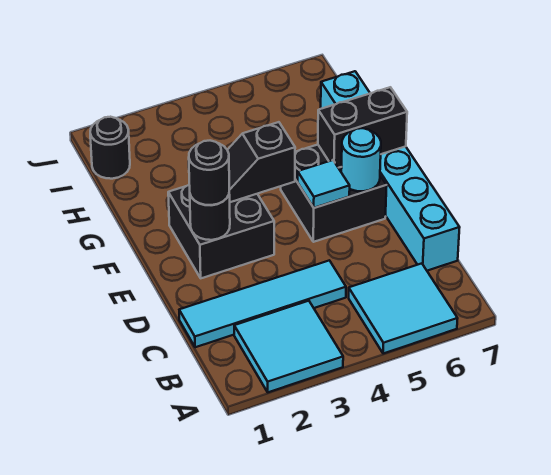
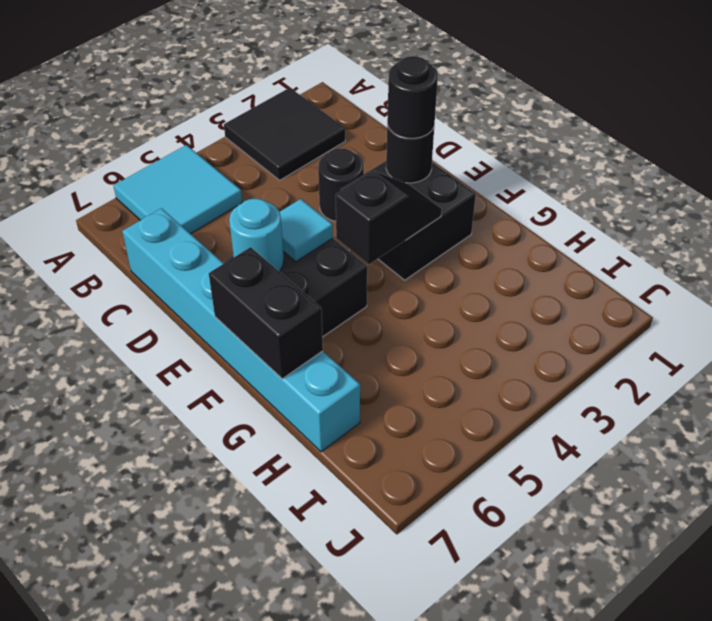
cyan 2x2 tile [234,301,343,392] -> black 2x2 tile [224,88,345,180]
cyan 1x4 tile [179,260,346,347] -> none
black 1x2 brick [318,87,407,168] -> black 1x2 brick turned to [209,247,323,379]
black 1x1 round brick [90,117,130,179] -> black 1x1 round brick moved to [318,148,364,221]

